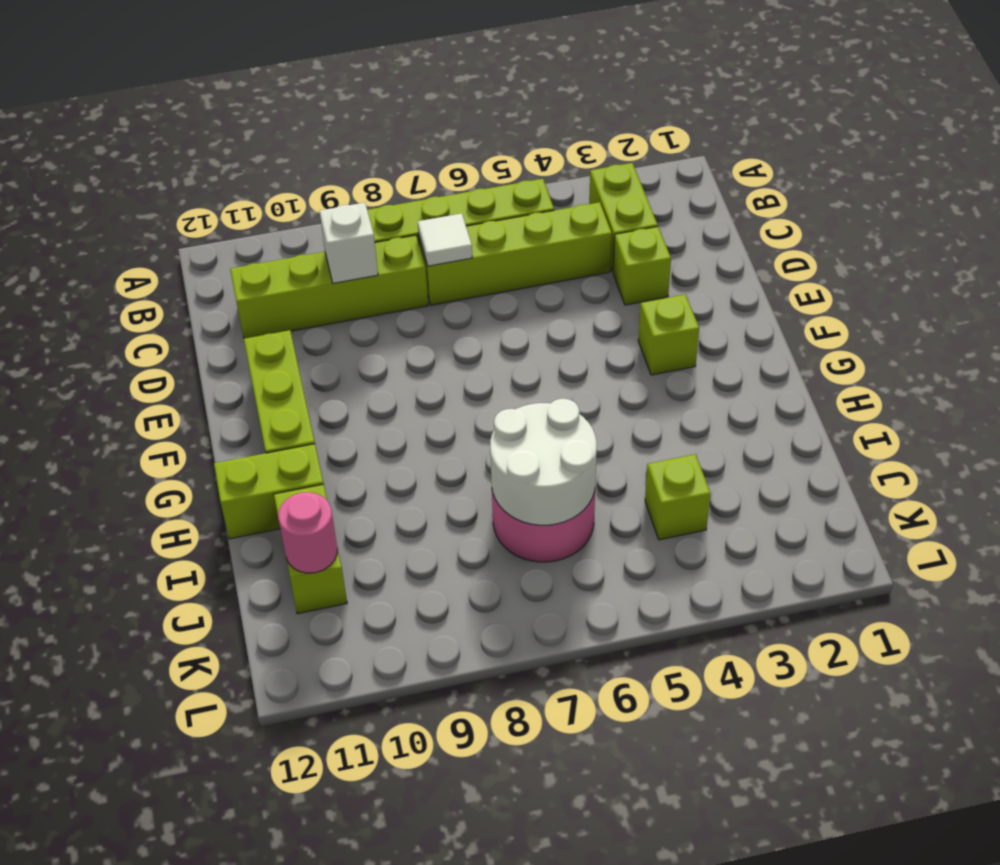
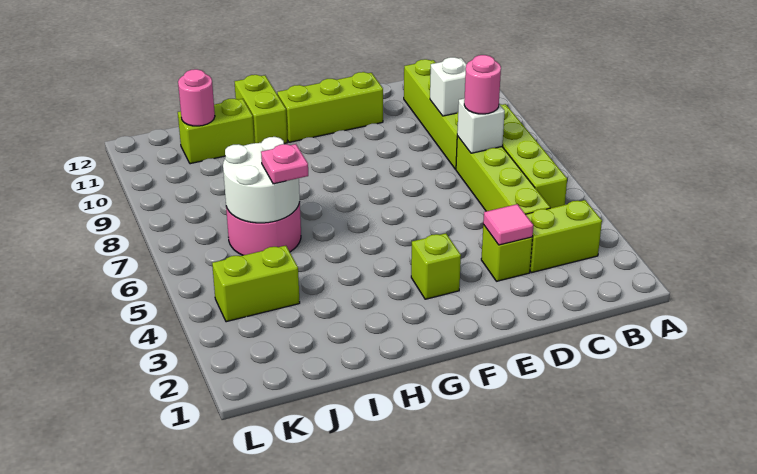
white 1x1 tile [418,213,472,266] -> white 1x1 brick [457,98,505,153]
none -> pink 1x1 round brick [464,55,501,114]
none -> pink 1x1 tile [483,204,533,245]
none -> pink 1x1 plate [261,144,308,184]
lime 1x1 brick [645,454,711,540] -> lime 1x2 brick [212,246,300,322]

